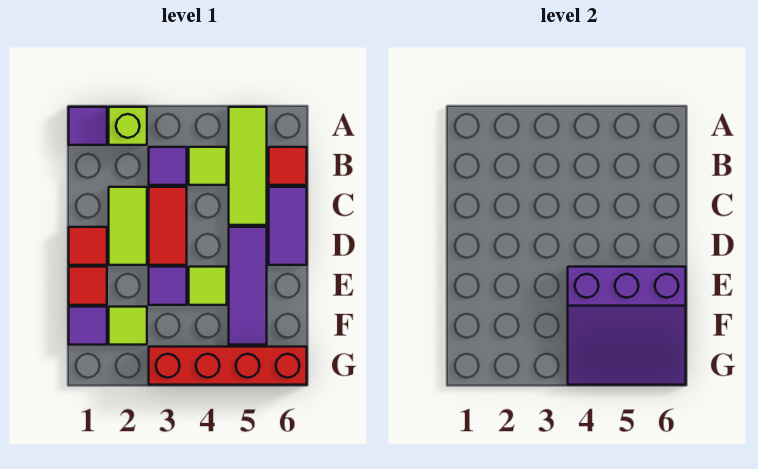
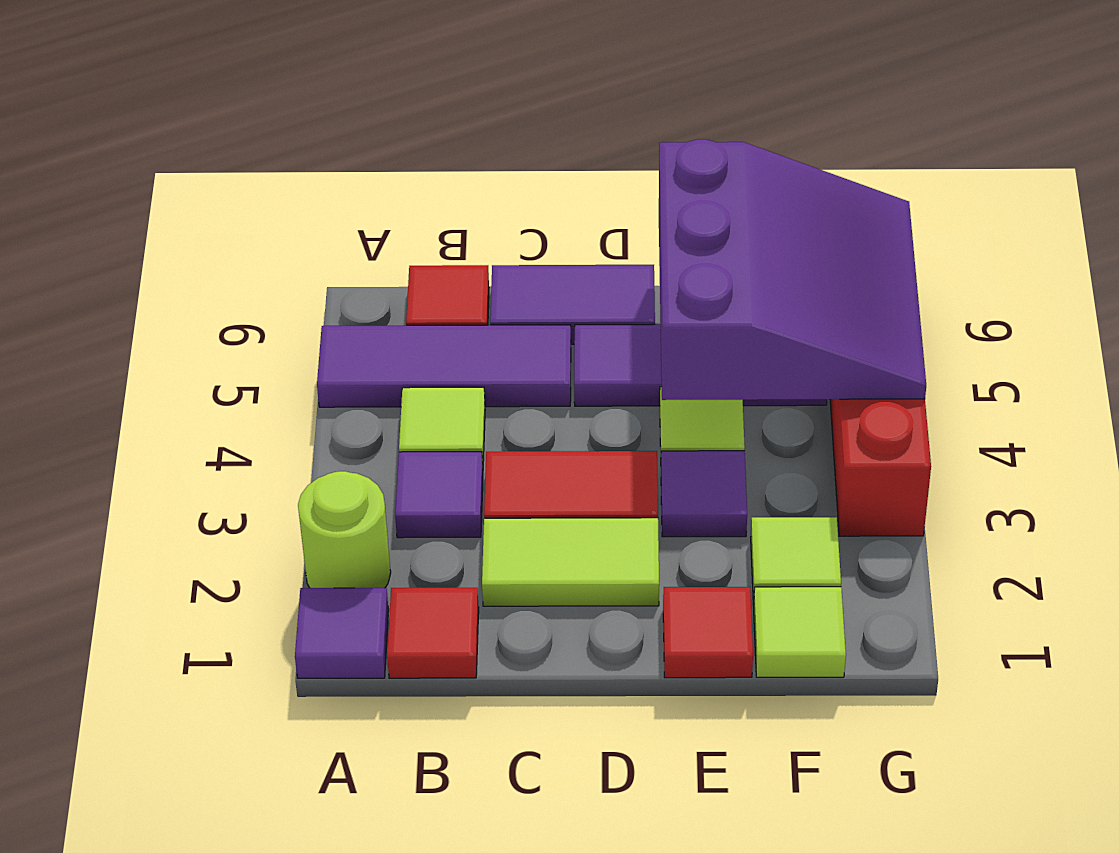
lime 1x1 brick [109,107,147,145] -> lime 1x1 round brick [298,471,391,588]
lime 1x3 tile [229,107,267,225] -> purple 1x3 tile [317,325,571,407]
red 1x1 tile [69,227,107,265] -> red 1x1 tile moved to [387,588,479,678]
purple 1x1 tile [69,307,107,345] -> lime 1x1 tile [754,587,846,677]

